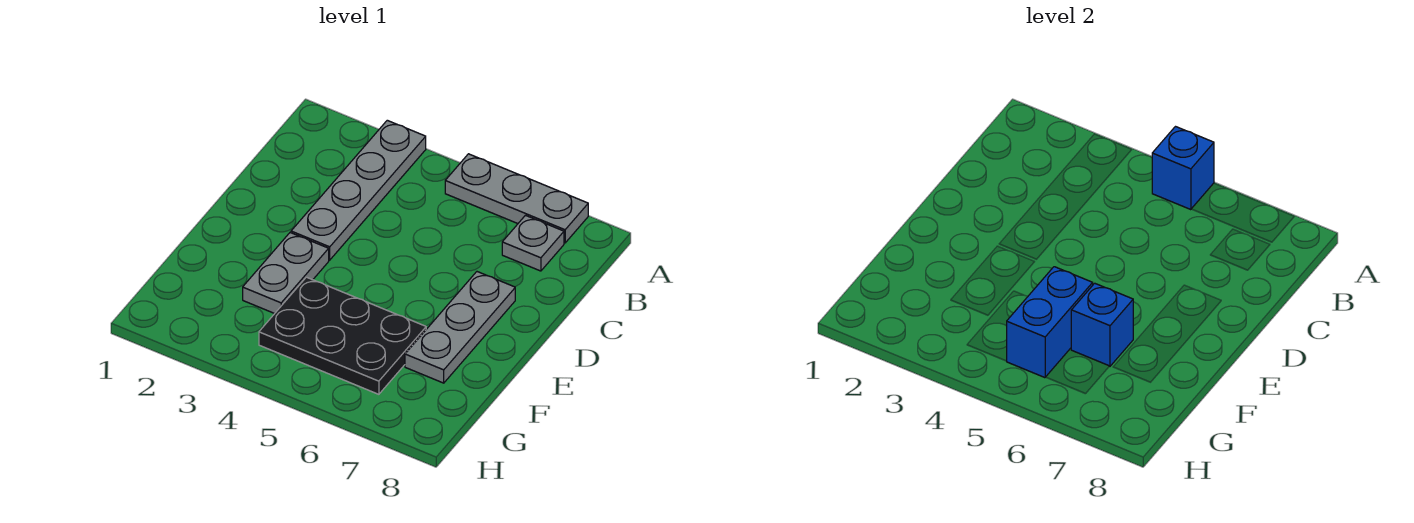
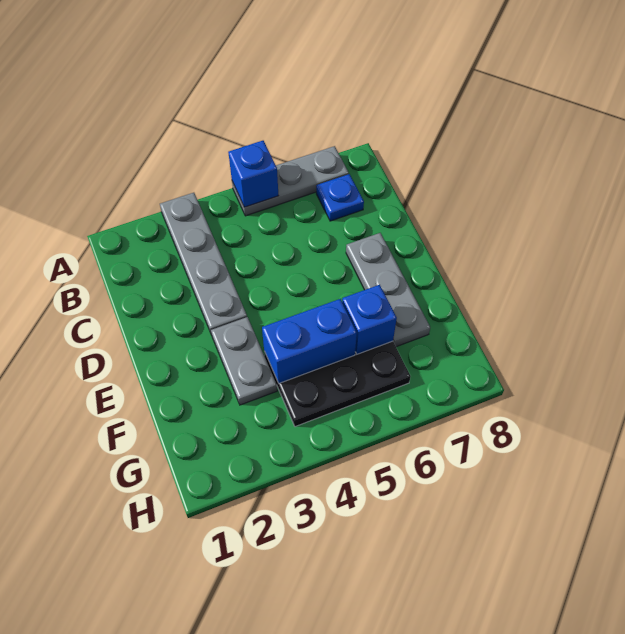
grey 1x1 plate [502,215,564,271] -> blue 1x1 plate [316,174,364,221]
blue 1x2 brick [1007,267,1093,378] -> blue 1x2 brick turned to [262,299,357,383]

